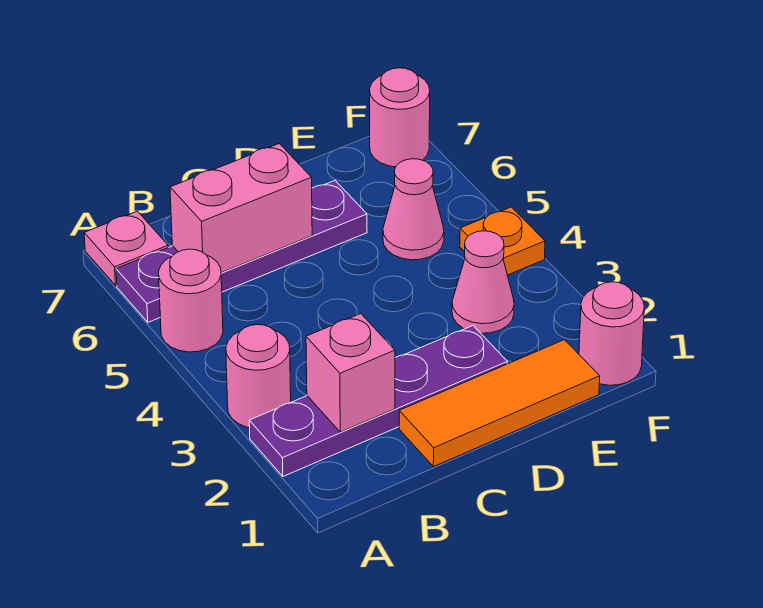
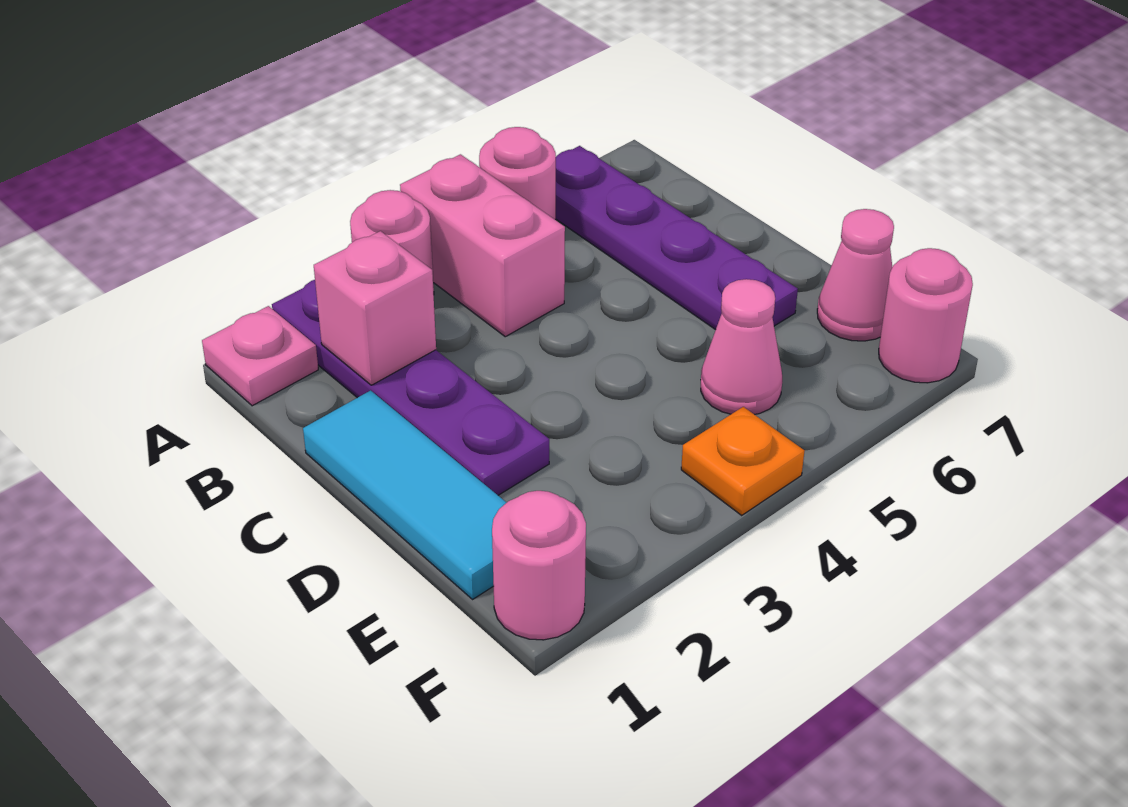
pink 1x1 plate [84,211,168,285] -> pink 1x1 plate moved to [202,306,318,406]
pink 1x2 brick [170,144,312,273] -> pink 1x2 brick moved to [400,154,565,337]
orange 1x3 tile [399,340,600,467] -> cyan 1x3 tile [303,390,507,599]
pink 1x1 cone [452,231,514,333] -> pink 1x1 cone moved to [817,209,894,341]

